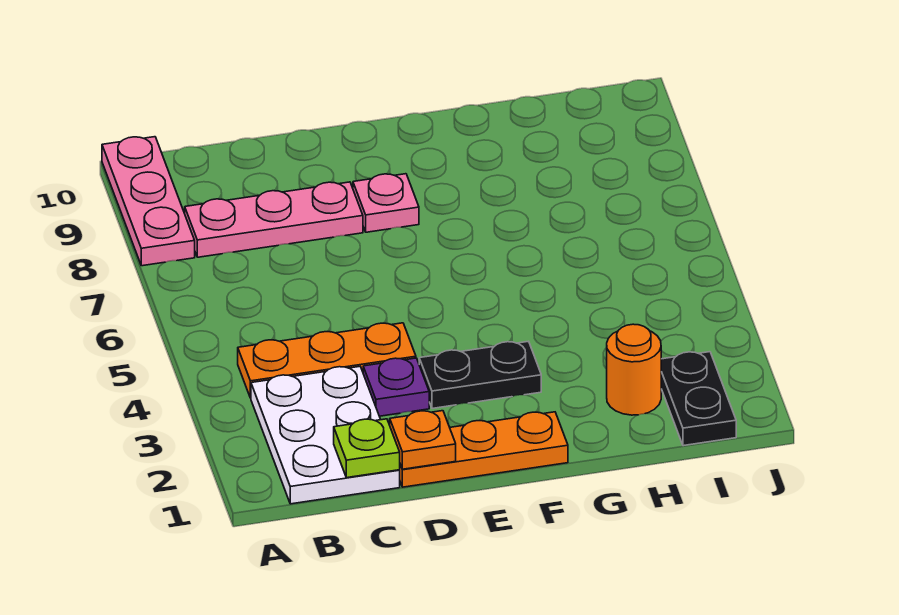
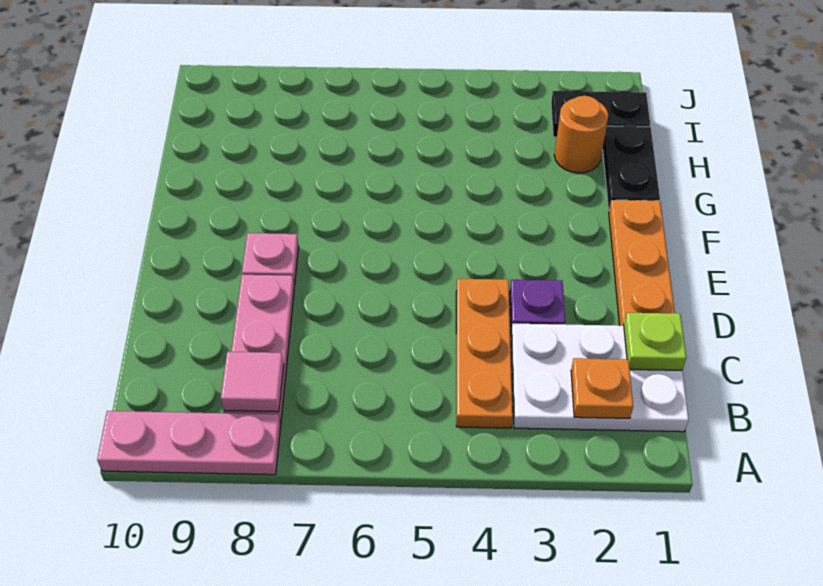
none -> pink 1x1 tile [221,352,284,412]
orange 1x1 plate [390,411,456,469] -> orange 1x1 plate moved to [571,358,633,418]
black 1x2 plate [419,341,541,408] -> black 1x2 plate moved to [603,125,660,210]

